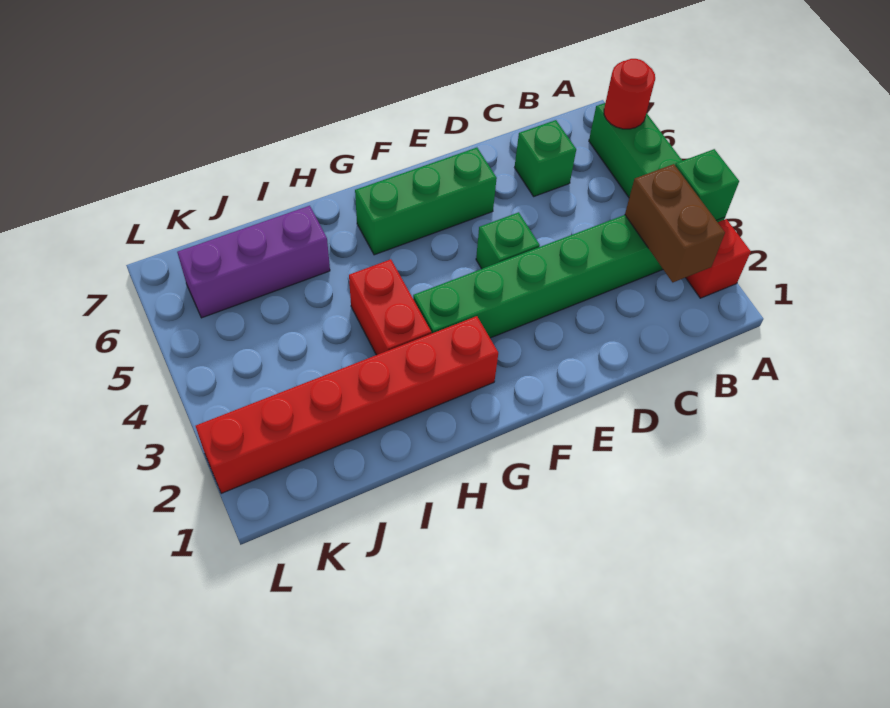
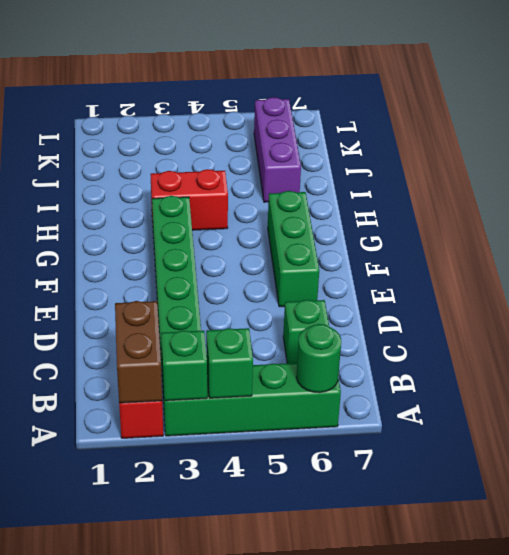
red 1x1 round brick [604,59,655,129] -> green 1x1 round brick [296,324,341,393]
brown 1x2 brick [625,164,725,282] -> brown 1x2 brick turned to [115,301,162,403]
green 1x1 brick [476,212,540,269] -> green 1x1 brick moved to [206,328,253,398]
red 1x6 brick [196,316,498,493] -> none

